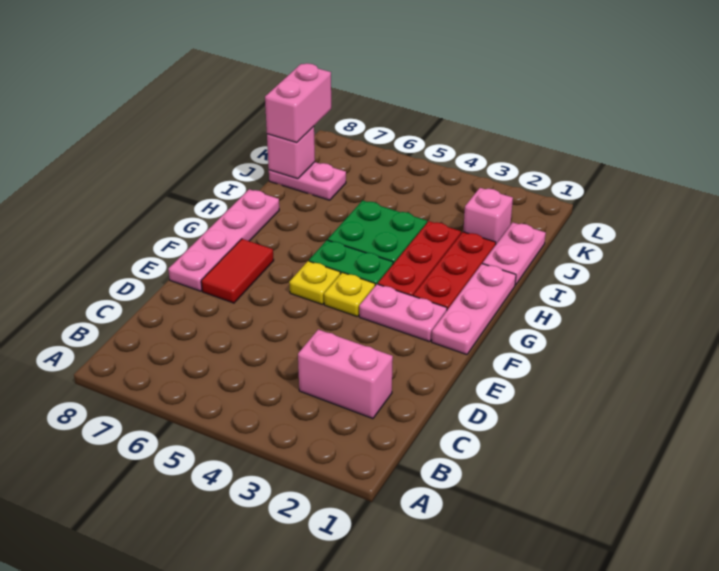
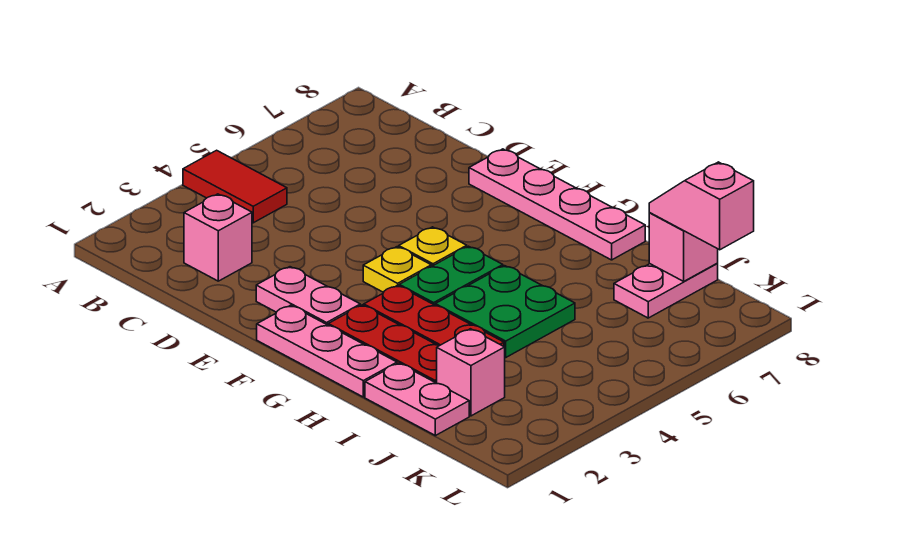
pink 1x2 brick [298,330,393,419] -> pink 1x1 brick [184,194,252,281]
red 1x2 tile [201,239,274,303] -> red 1x2 tile moved to [183,150,287,223]
pink 1x2 plate [359,284,447,342] -> pink 1x2 plate turned to [256,267,360,325]
pink 1x2 brick [265,63,331,143] -> pink 1x2 slope [649,162,754,250]

